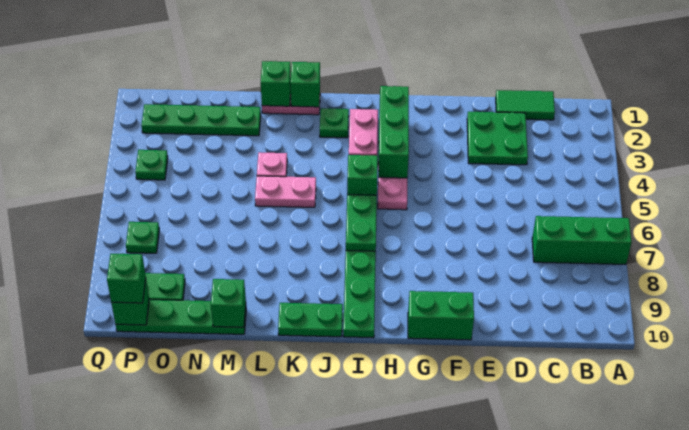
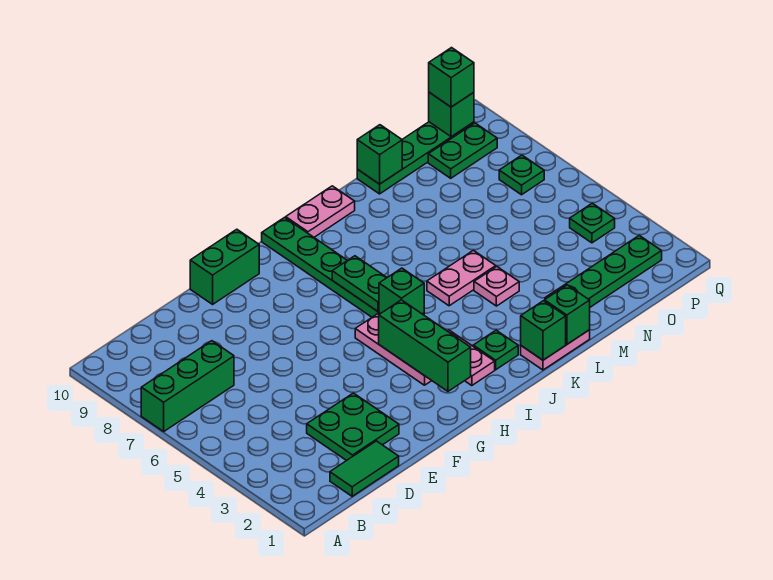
green 1x2 plate [278,303,343,337] -> pink 1x2 plate [286,186,355,237]

